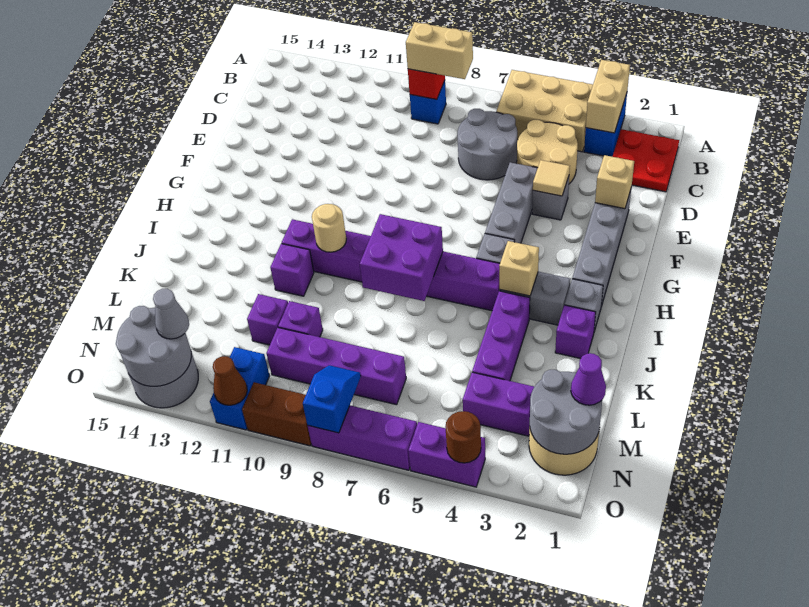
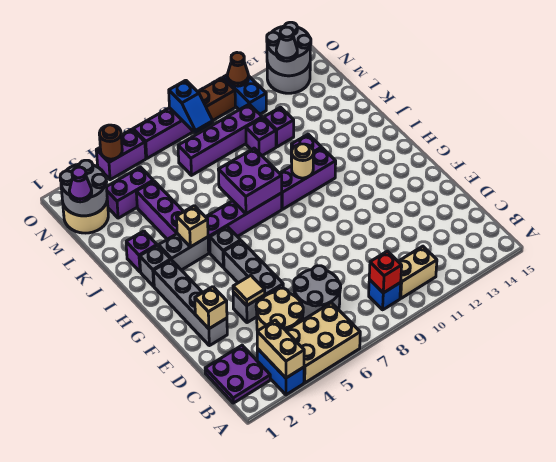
red 2x2 plate [613,129,679,192] -> purple 2x2 plate [205,345,270,403]
tan 1x2 brick [406,22,473,79] -> tan 1x2 brick moved to [398,246,437,298]

